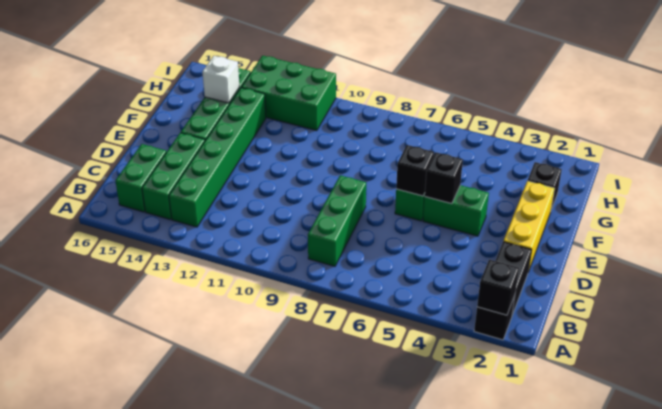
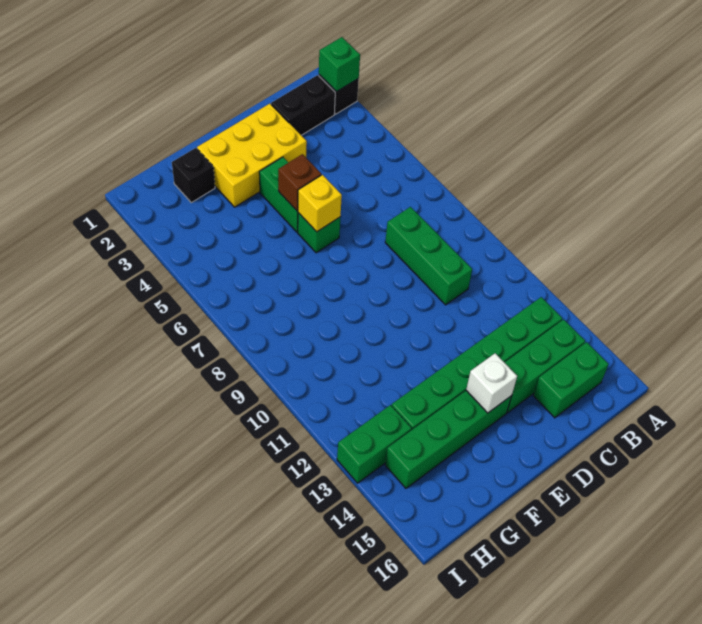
black 1x1 brick [477,259,519,315] -> green 1x1 brick [319,37,360,92]
green 1x3 brick [308,175,366,266] -> green 1x3 brick turned to [385,207,472,305]
yellow 1x3 brick [503,181,555,272] -> yellow 2x3 brick [197,104,307,207]
black 1x1 brick [425,152,463,204] -> brown 1x1 brick [278,154,321,211]
black 1x1 brick [396,145,434,196] -> yellow 1x1 brick [298,175,342,232]
white 1x1 brick [202,56,239,103] -> white 1x1 brick moved to [466,353,517,413]
green 2x3 brick [241,56,336,131] -> green 1x2 brick [337,405,412,483]

